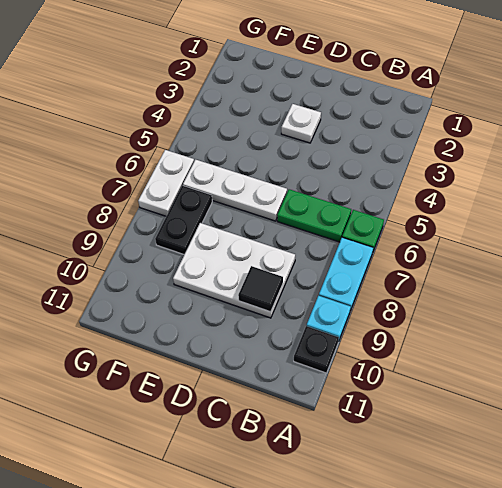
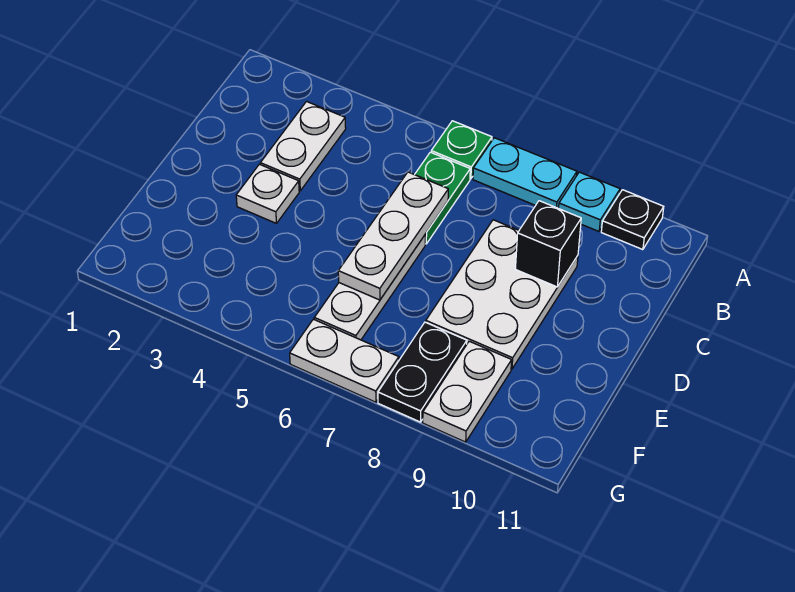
none -> white 1x2 plate [260,102,346,191]
none -> white 1x3 plate [338,172,448,300]
black 1x1 tile [238,266,283,312] -> black 1x1 brick [516,201,581,287]
black 1x2 plate [155,186,212,254] -> black 1x2 plate turned to [378,322,467,422]
none -> white 1x2 plate [423,341,512,442]

